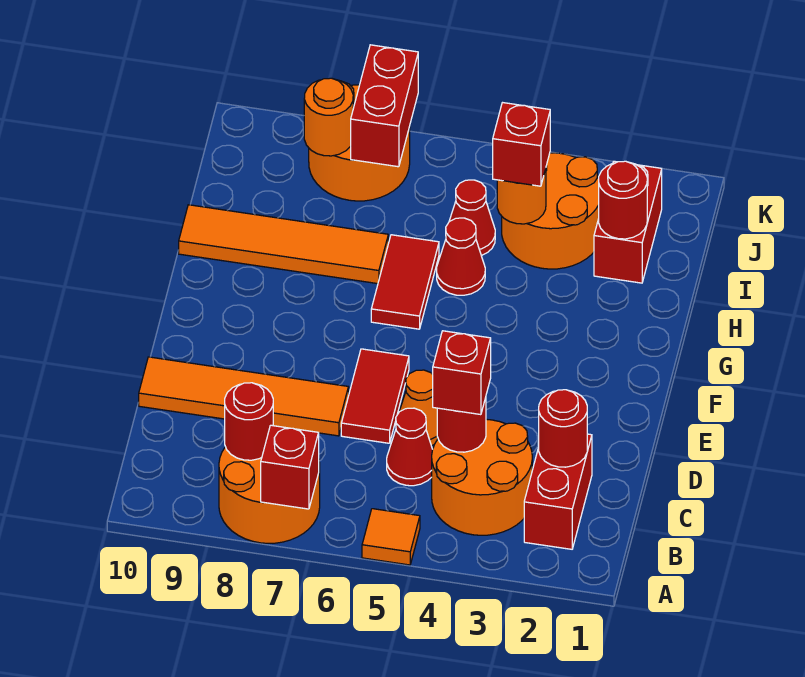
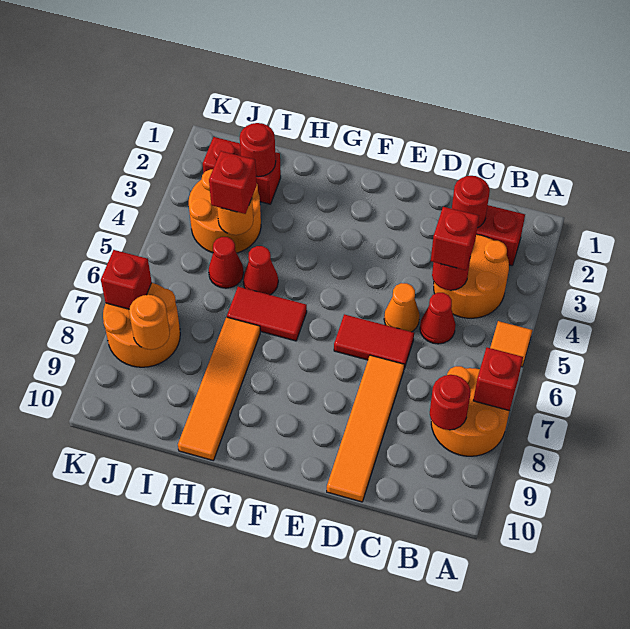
red 1x2 brick [351,45,418,167] -> red 1x1 brick [101,250,152,309]

